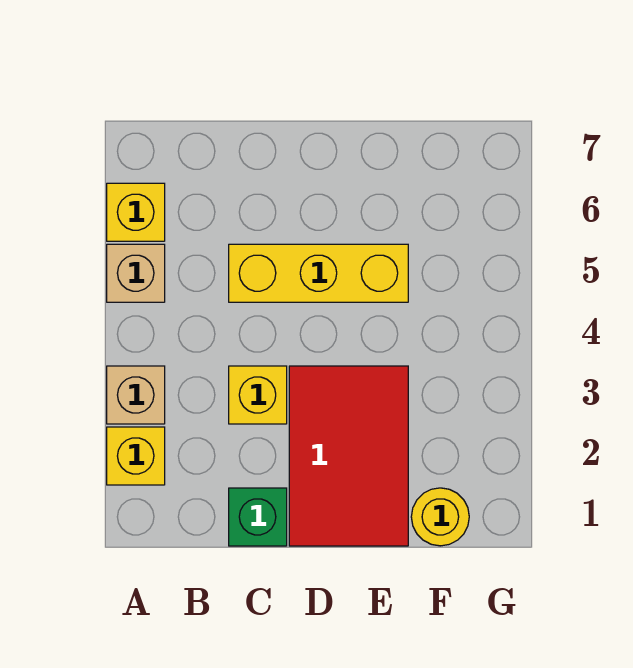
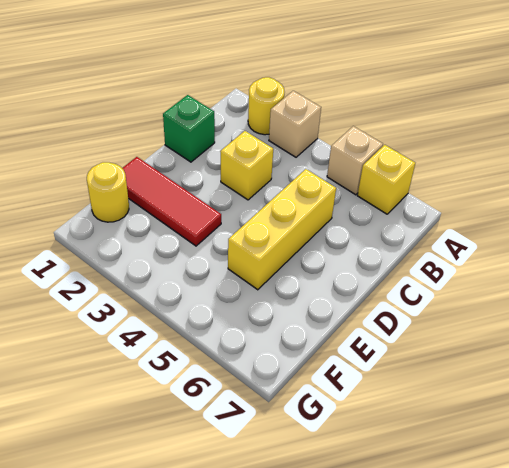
yellow 1x1 brick [107,427,165,485] -> yellow 1x1 round brick [248,77,284,135]
red 2x3 tile [289,366,408,546] -> red 1x3 tile [122,157,221,246]

